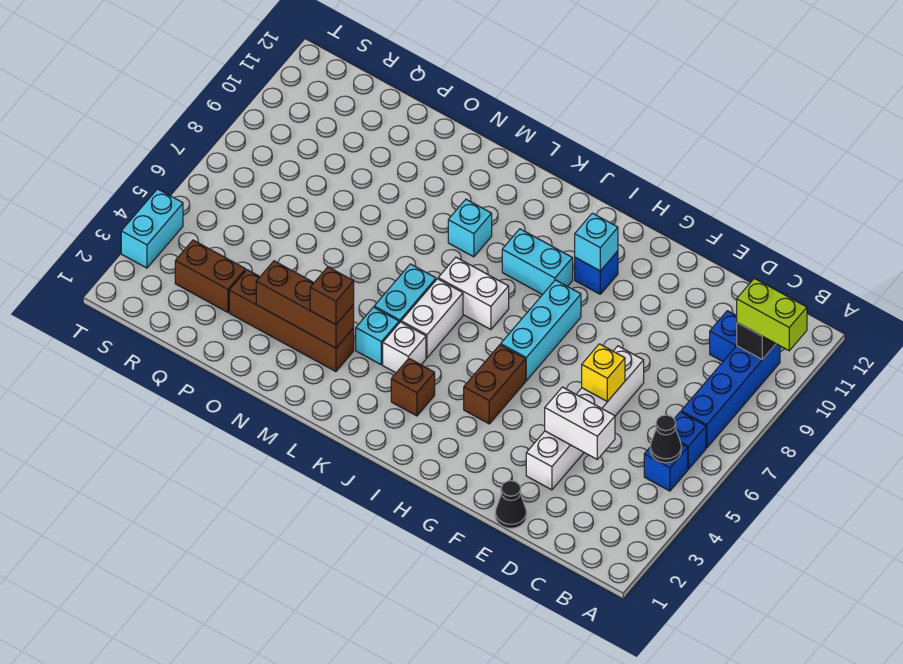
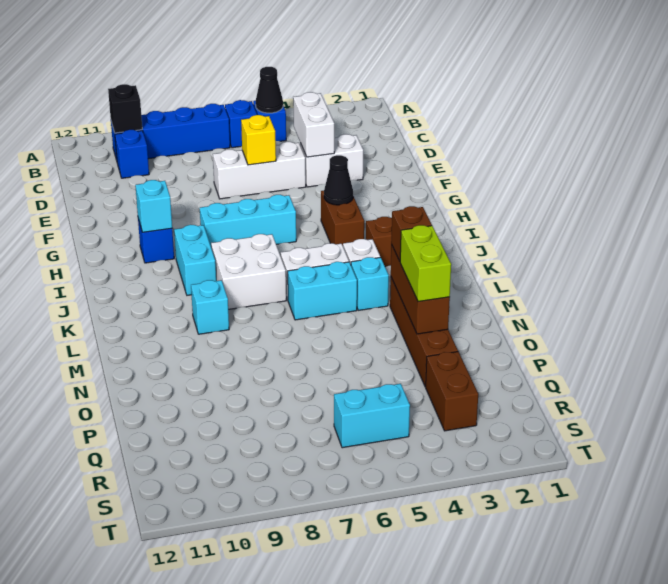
lime 1x2 brick [737,278,807,351] -> lime 1x2 brick moved to [400,225,451,302]
black 1x1 cone [495,481,527,528] -> black 1x1 cone moved to [324,155,353,205]
brown 1x2 brick [464,345,526,424] -> brown 1x2 brick turned to [321,191,364,246]
white 1x2 brick [438,257,509,330] -> white 2x2 brick [211,234,286,309]
cyan 1x2 brick [121,189,183,268] -> cyan 1x2 brick moved to [334,384,410,448]

